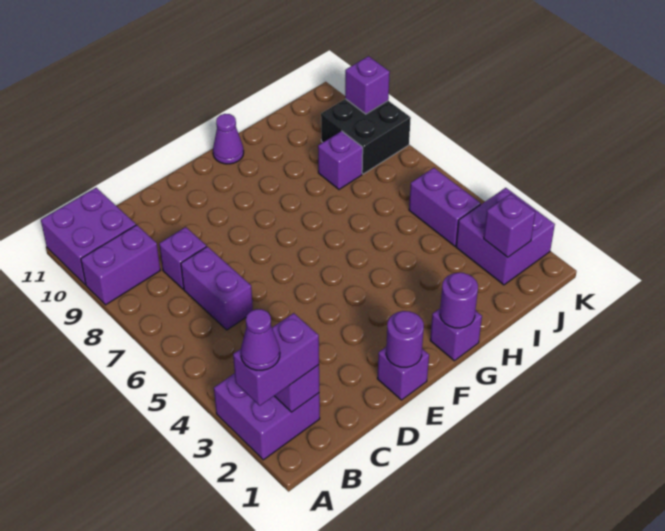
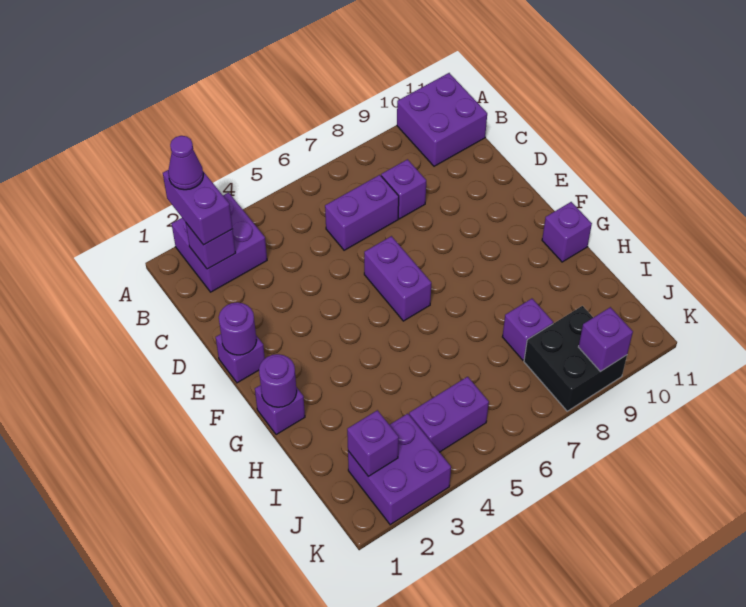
purple 1x2 brick [81,225,160,305] -> purple 1x2 brick moved to [364,236,431,321]
purple 1x1 cone [213,114,244,164] -> purple 1x1 brick [542,202,592,262]

